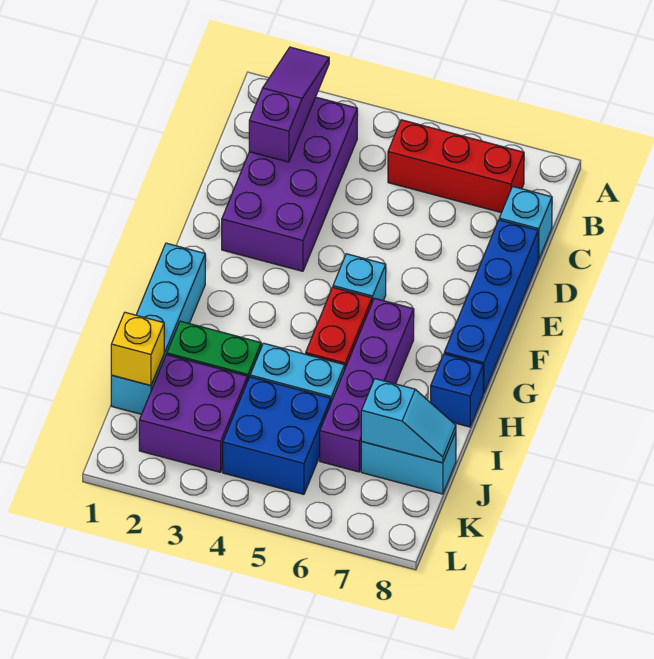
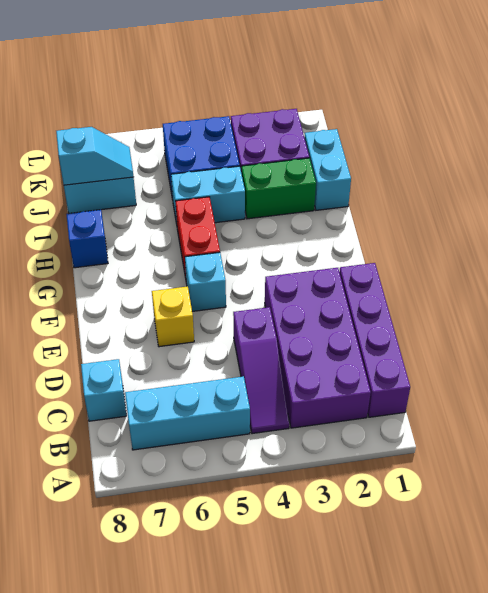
purple 1x3 slope [249,47,329,162] -> purple 1x3 slope moved to [233,307,289,434]
red 1x3 brick [388,120,524,213] -> cyan 1x3 brick [125,376,250,450]
blue 1x4 brick [444,220,538,394] -> none
cyan 1x4 brick [111,243,205,414] -> cyan 1x2 brick [304,129,351,210]
purple 1x4 brick [320,298,414,472] -> purple 1x4 brick moved to [339,263,410,417]
yellow 1x1 brick [111,312,164,386] -> yellow 1x1 brick moved to [152,286,194,347]
cyan 1x2 slope [361,379,456,463] -> cyan 1x2 slope turned to [56,127,133,185]

